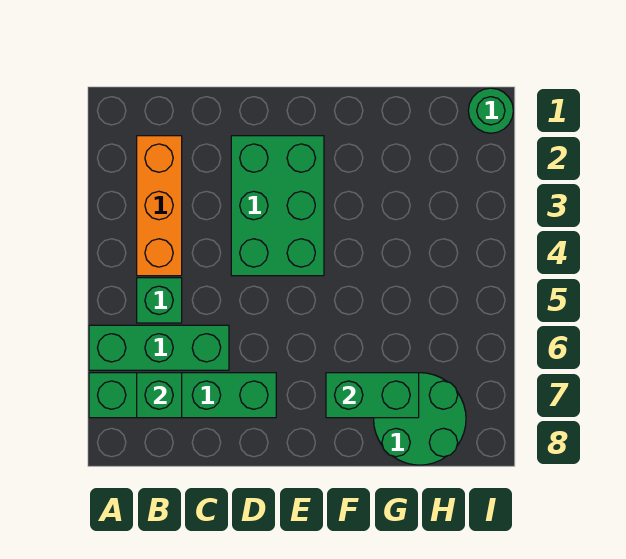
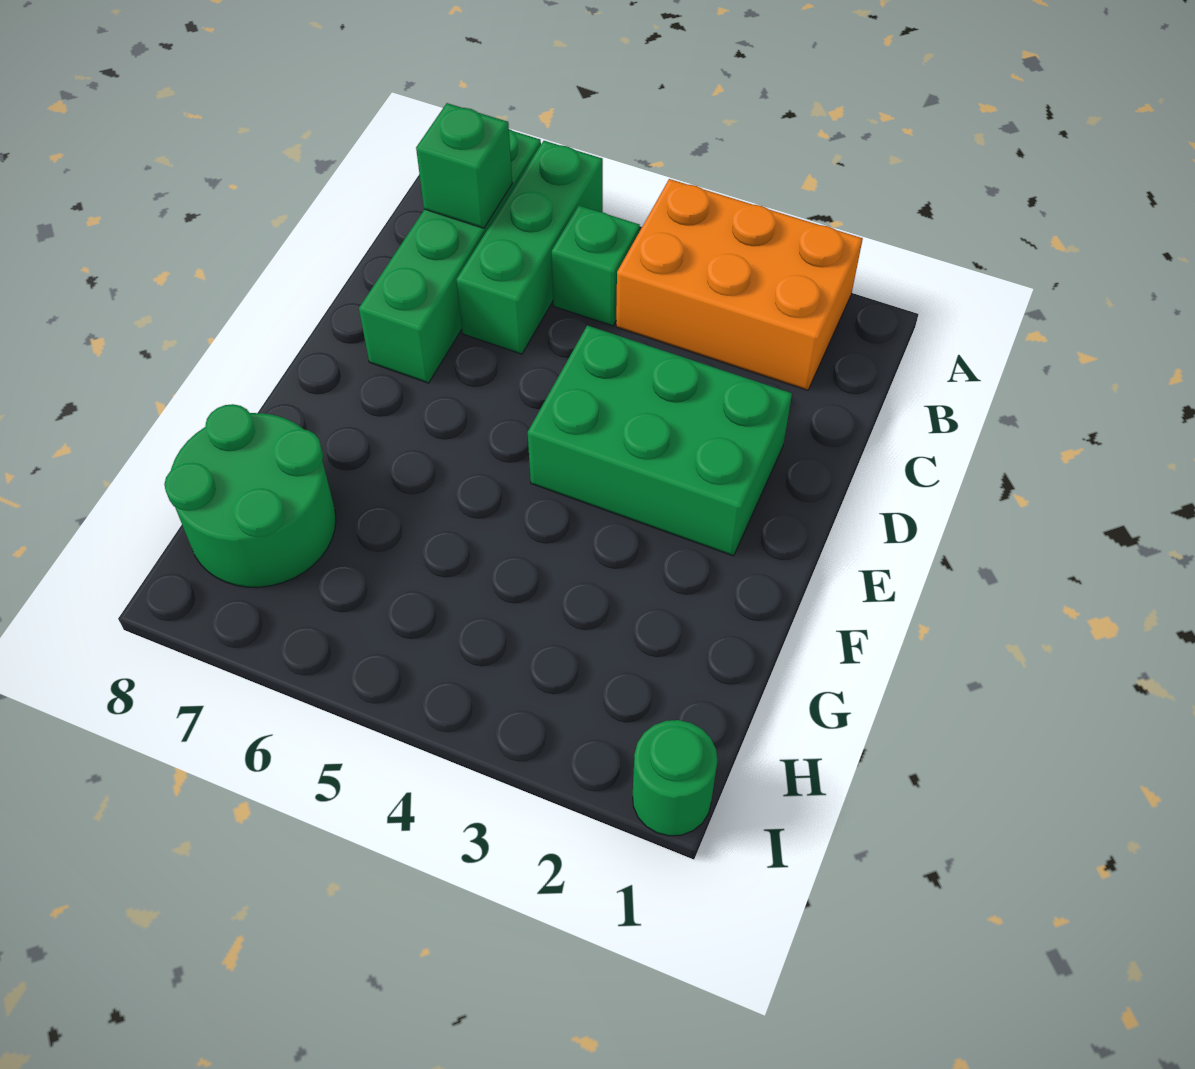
orange 1x3 brick [137,136,182,276] -> orange 2x3 brick [616,179,863,390]
green 1x2 brick [326,373,419,418] -> none

